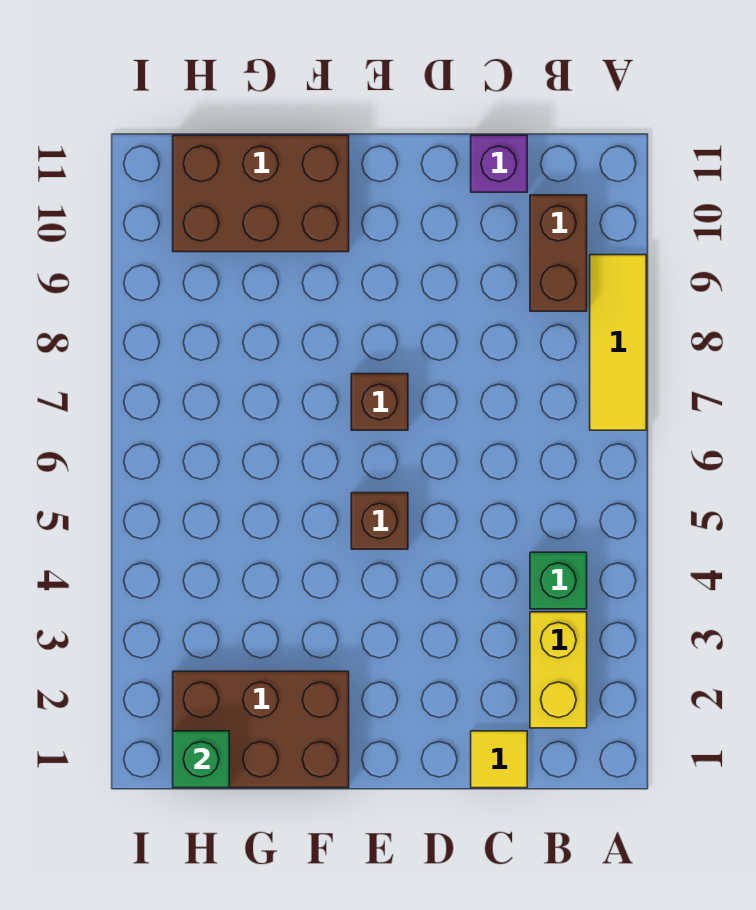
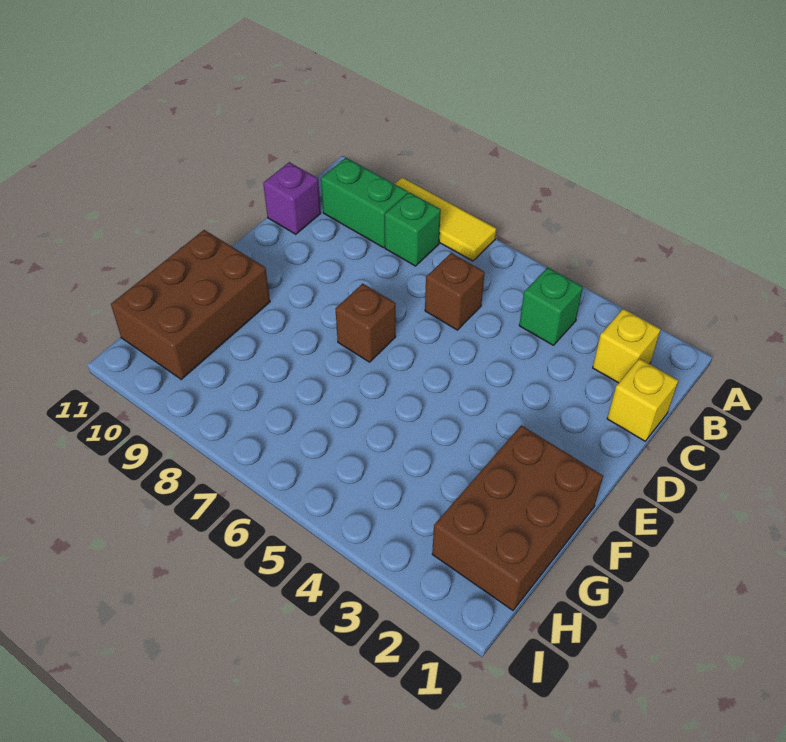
yellow 1x2 brick [530,612,587,728] -> yellow 1x1 brick [593,309,661,383]
brown 1x2 brick [530,195,587,311] -> green 1x2 brick [321,158,408,248]
yellow 1x1 tile [471,731,527,788] -> yellow 1x1 brick [607,359,678,441]
brown 1x1 brick [351,493,408,549] -> brown 1x1 brick moved to [425,253,485,330]
green 1x1 brick [173,731,229,788] -> green 1x1 brick moved to [385,192,441,266]

